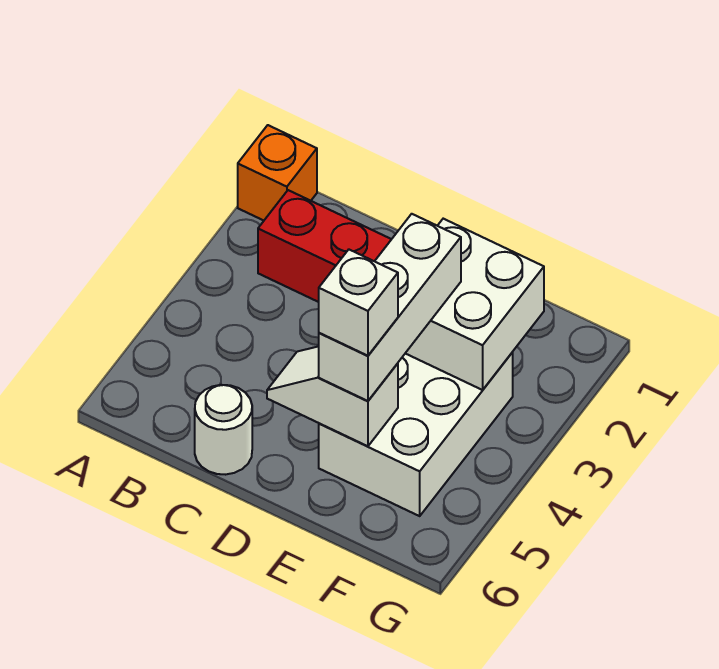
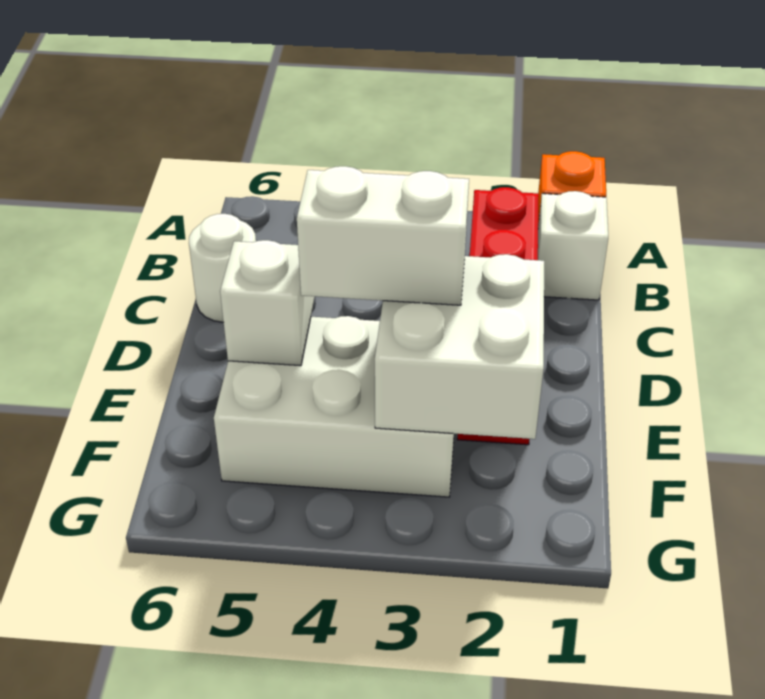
white 1x3 brick [319,214,461,401] -> white 1x2 brick [297,166,469,305]
white 1x1 brick [319,250,398,356] -> white 1x1 brick moved to [538,191,608,300]

